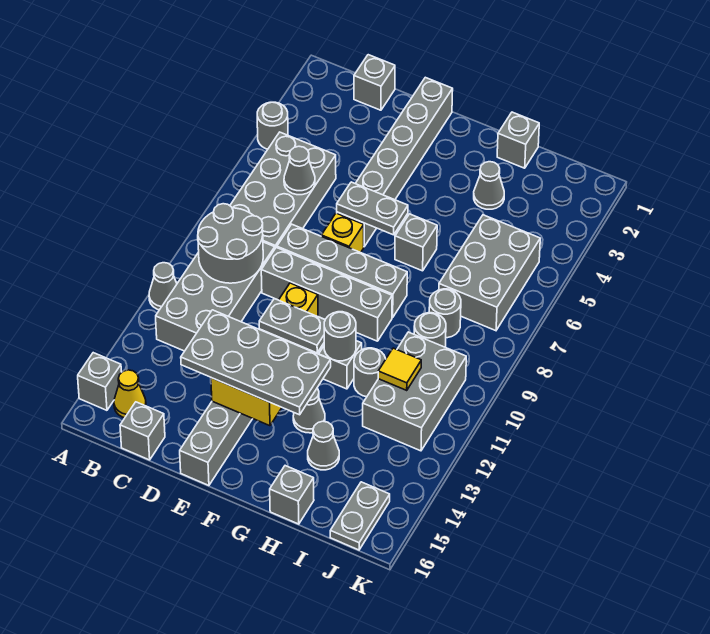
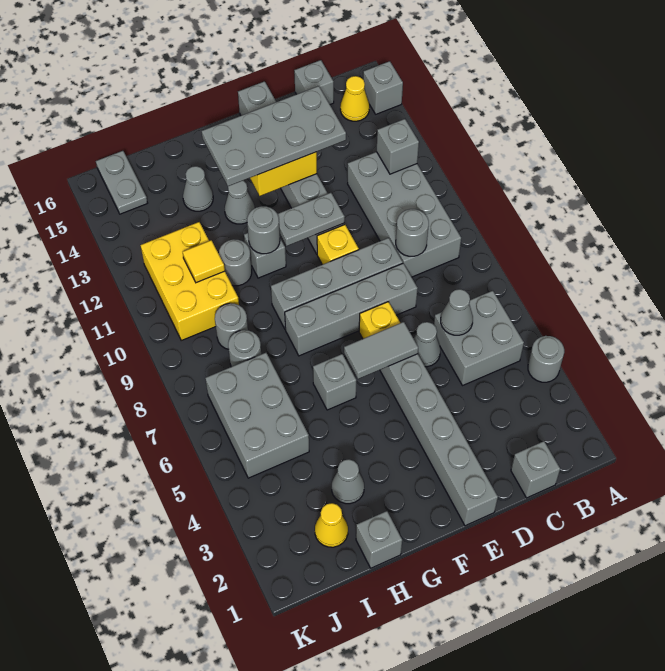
grey 1x1 cone [149,263,177,310] -> grey 1x1 cone moved to [413,322,440,367]
grey 2x4 brick [230,132,336,248] -> grey 2x2 brick [434,291,524,385]
grey 2x2 round brick [198,204,263,283] -> grey 1x1 round brick [396,209,429,256]
grey 1x2 plate [337,182,408,235] -> grey 1x2 tile [344,322,418,379]
grey 1x1 brick [270,466,314,524] -> grey 1x1 brick moved to [377,119,419,174]
none -> yellow 1x1 cone [315,503,348,547]
grey 2x3 brick [363,332,466,451] -> yellow 2x3 brick [140,222,239,340]

